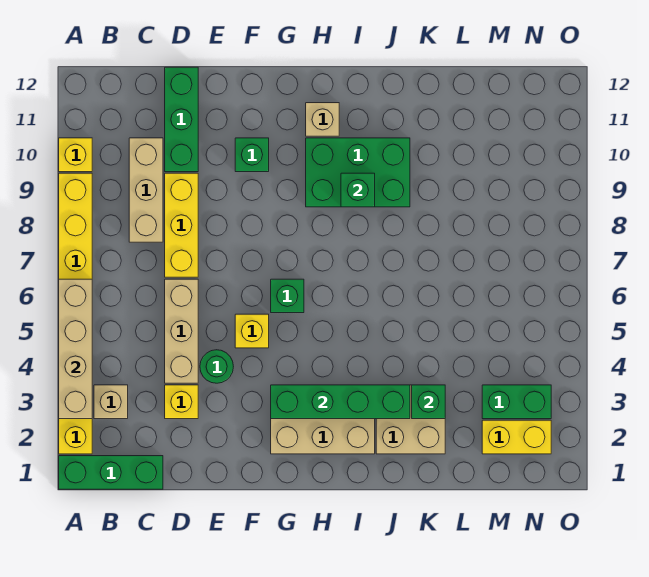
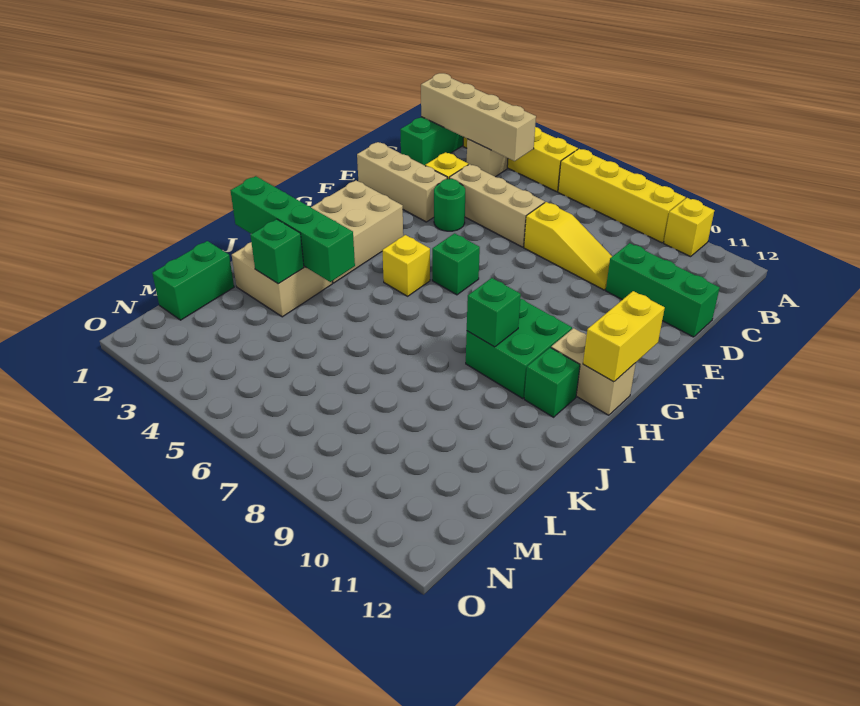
tan 1x4 brick [59,279,92,419] -> tan 1x4 brick moved to [421,73,536,161]
tan 1x3 brick [129,138,163,242] -> tan 1x3 brick moved to [357,142,447,222]
yellow 1x3 brick [165,173,198,277] -> yellow 1x3 slope [524,202,612,290]
yellow 1x1 brick [235,314,269,348] -> yellow 1x1 brick moved to [382,235,430,296]
green 1x1 brick [235,138,269,172] -> green 1x1 brick moved to [524,348,580,417]
green 1x4 brick [271,385,410,419] -> green 1x4 brick turned to [230,176,355,282]
green 2x3 brick [306,138,410,207] -> green 2x2 brick [466,299,572,398]
tan 1x1 brick [306,103,339,136] -> tan 1x2 brick [551,328,636,415]
yellow 1x2 brick [482,420,551,454] -> yellow 1x2 brick moved to [583,291,665,382]
green 1x2 brick [482,385,551,419] -> green 1x2 brick moved to [152,241,234,320]

